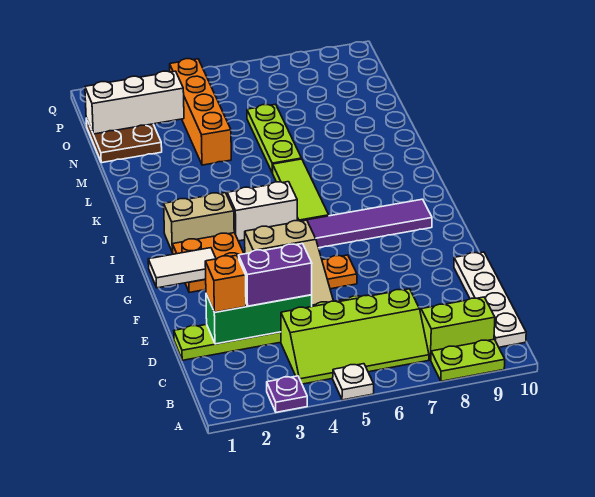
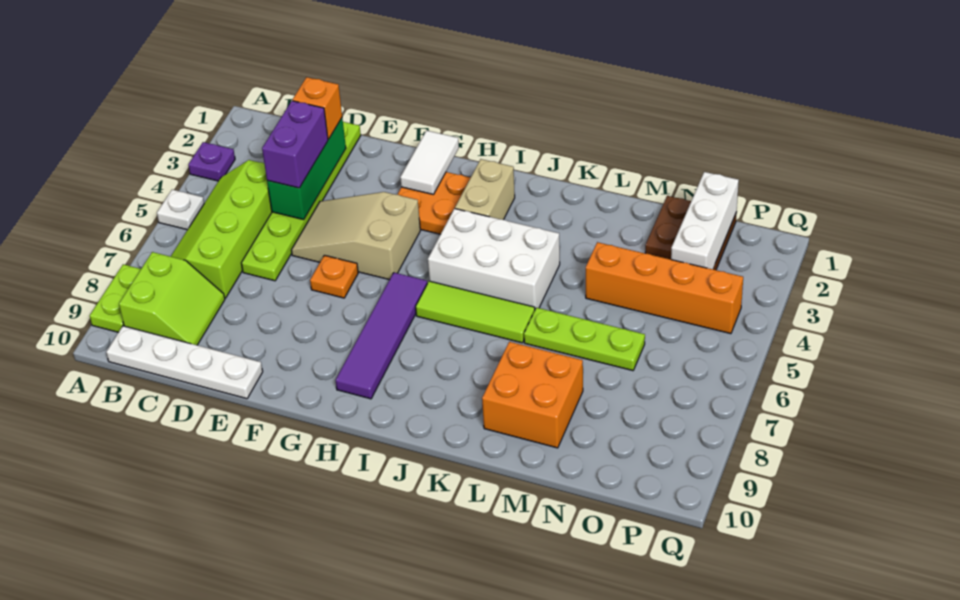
white 1x2 brick [227,182,297,241] -> white 2x3 brick [428,209,560,309]
none -> orange 2x2 brick [482,342,583,448]

